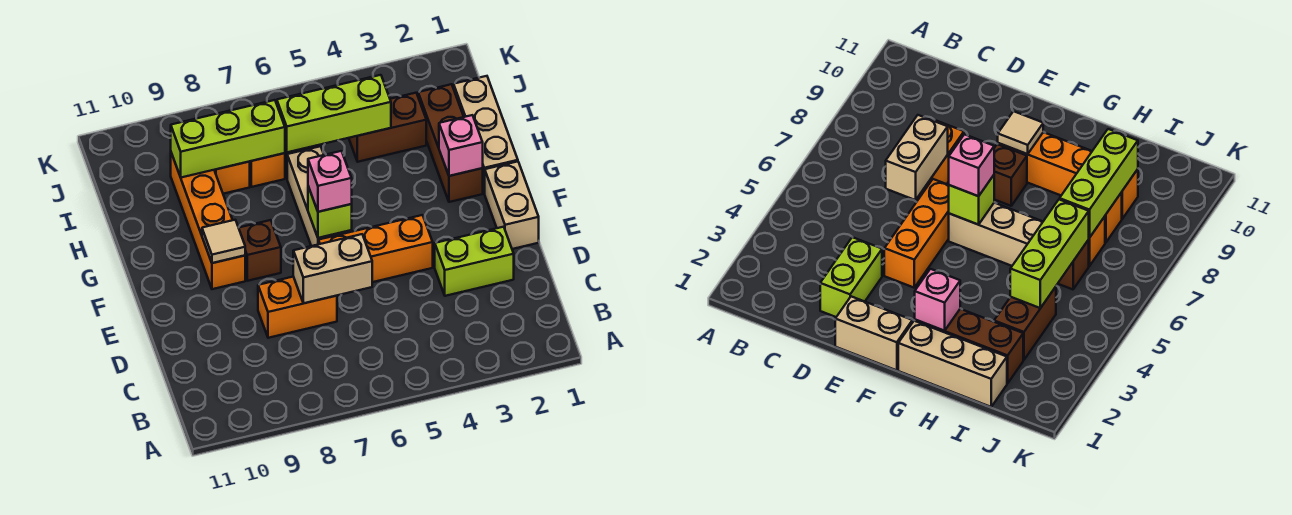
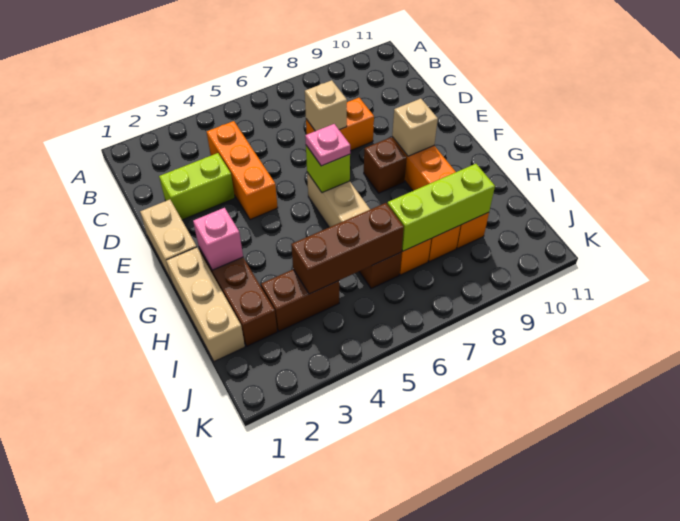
tan 1x2 brick [293,234,372,303] -> tan 1x1 brick [305,80,347,131]
orange 1x3 brick [318,215,433,282] -> orange 1x3 brick turned to [207,121,278,220]
pink 1x1 brick [308,151,352,212] -> pink 1x1 plate [305,124,350,166]
tan 1x1 tile [202,220,245,263] -> tan 1x1 brick [392,99,438,156]
lime 1x3 brick [277,75,391,152] -> brown 1x3 brick [291,203,404,294]

